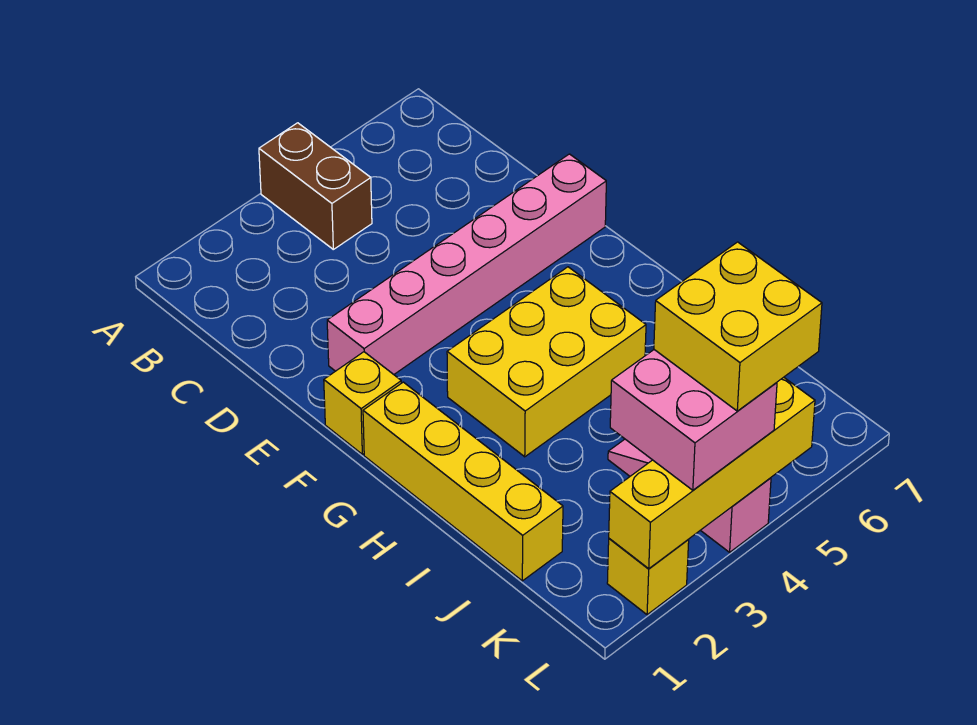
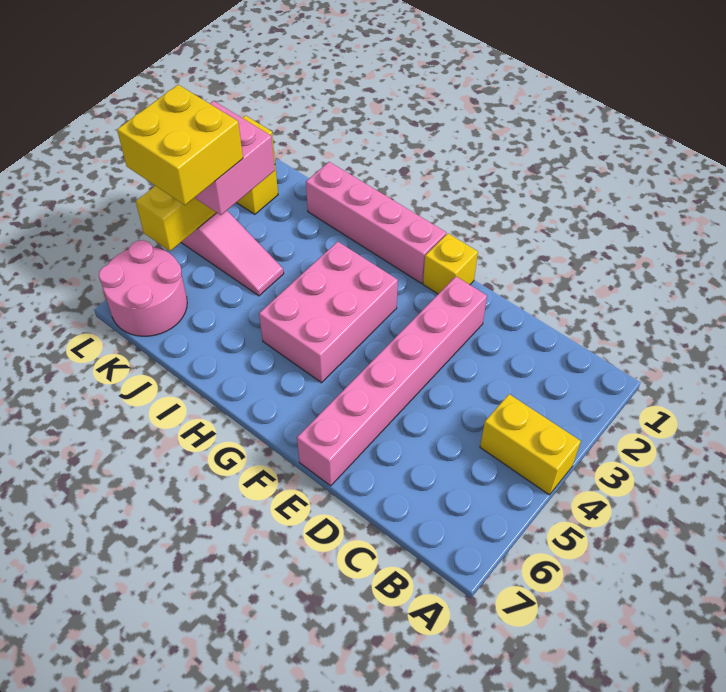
brown 1x2 brick [259,123,372,249] -> yellow 1x2 brick [480,394,581,495]
yellow 1x4 brick [363,382,563,581] -> pink 1x4 brick [306,162,446,283]
yellow 2x3 brick [447,267,646,457] -> pink 2x3 brick [259,242,398,383]
none -> pink 2x2 round brick [99,240,187,336]

